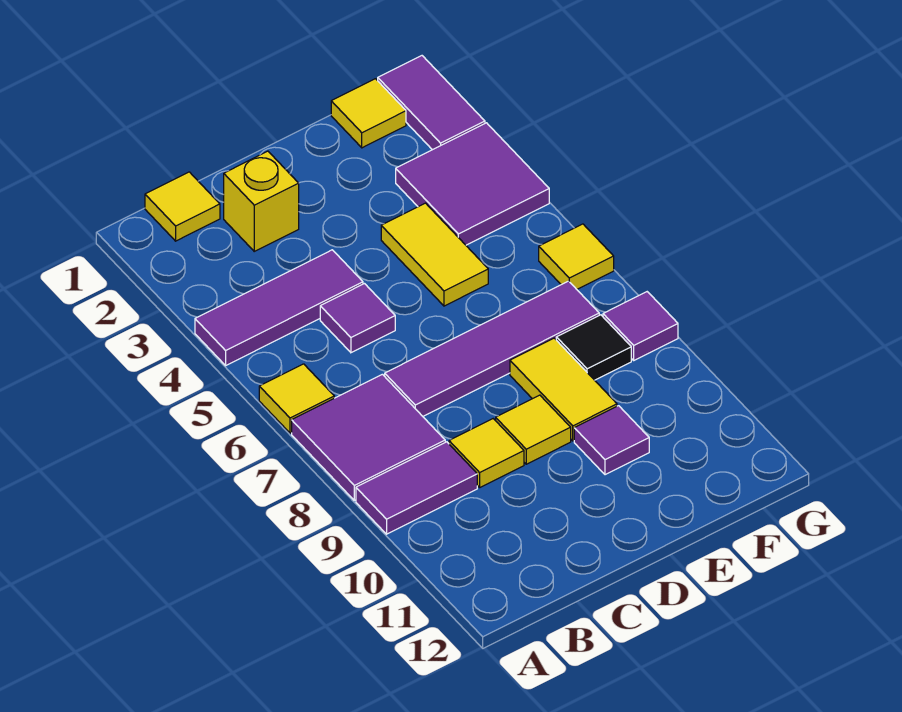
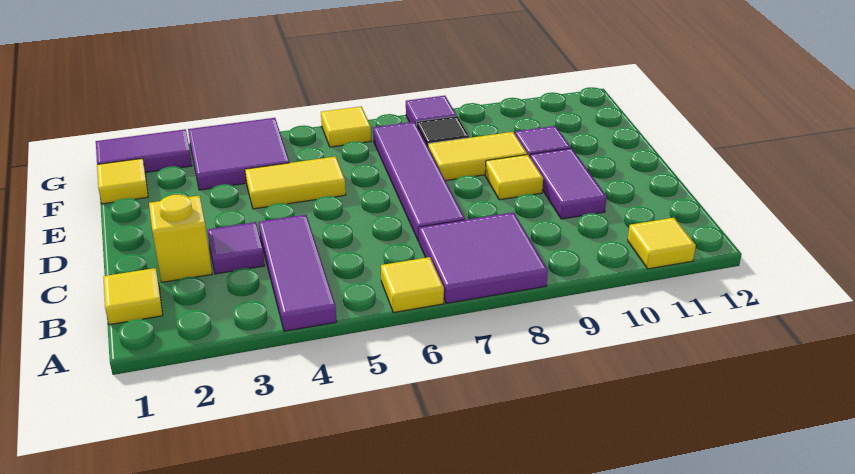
purple 1x2 tile [356,442,477,534] -> purple 1x2 tile moved to [530,148,607,219]
purple 1x1 tile [320,284,395,353] -> purple 1x1 tile moved to [207,222,265,274]
yellow 1x1 tile [449,419,524,487] -> yellow 1x1 tile moved to [628,218,696,269]

